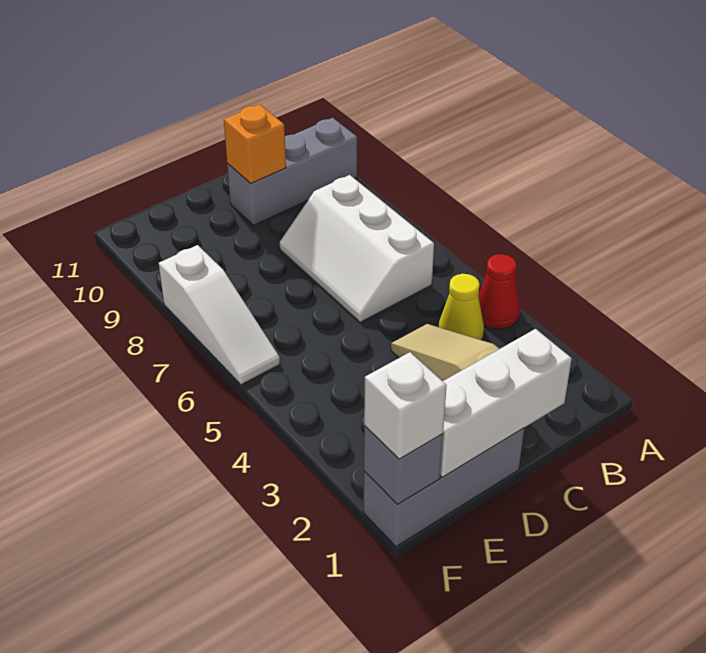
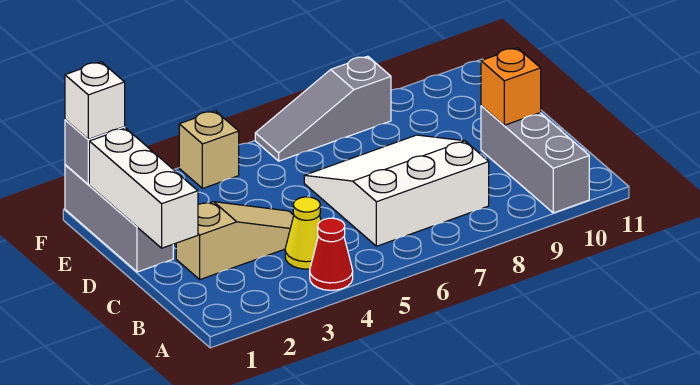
white 2x3 slope [280,175,434,322] -> white 3x3 slope [304,135,489,246]
none -> tan 1x1 brick [179,111,239,189]
white 1x3 slope [159,245,280,385] -> grey 1x3 slope [255,56,391,161]

